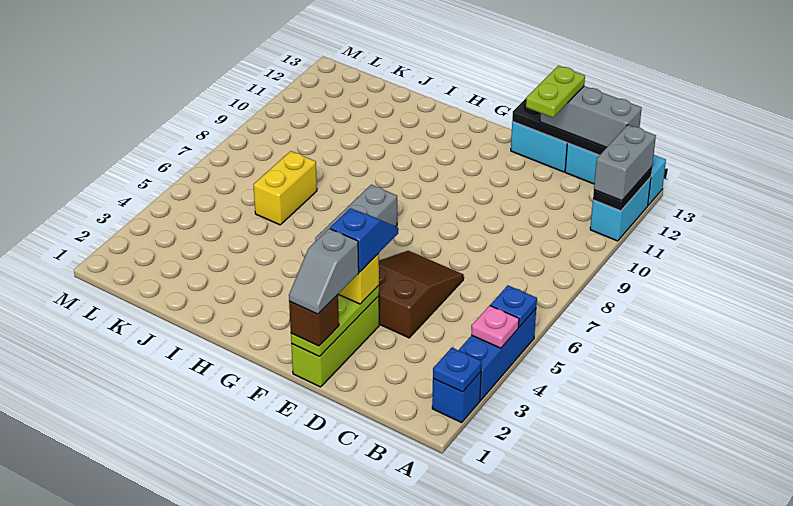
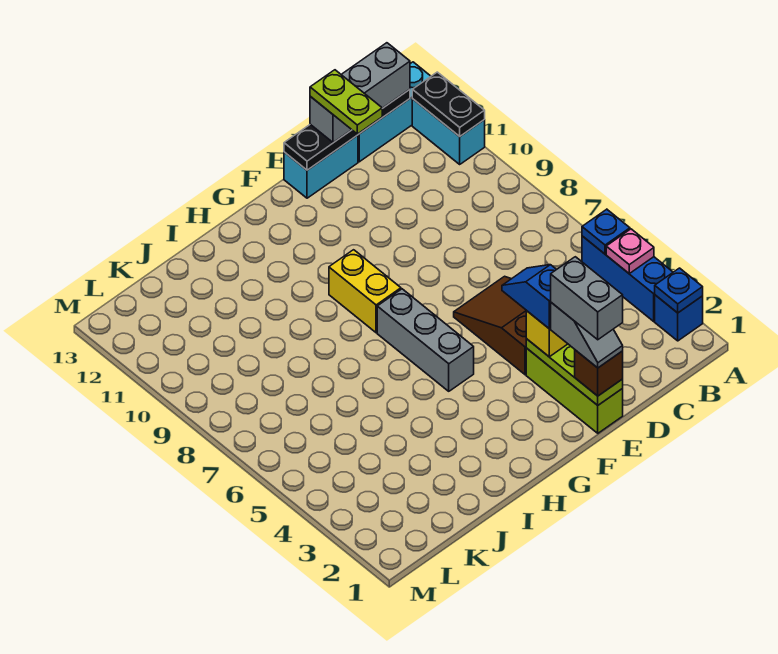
grey 1x2 brick [594,125,656,201] -> grey 1x2 brick moved to [551,257,623,340]
yellow 1x2 brick [253,151,317,225] -> yellow 1x2 brick moved to [329,250,401,333]

